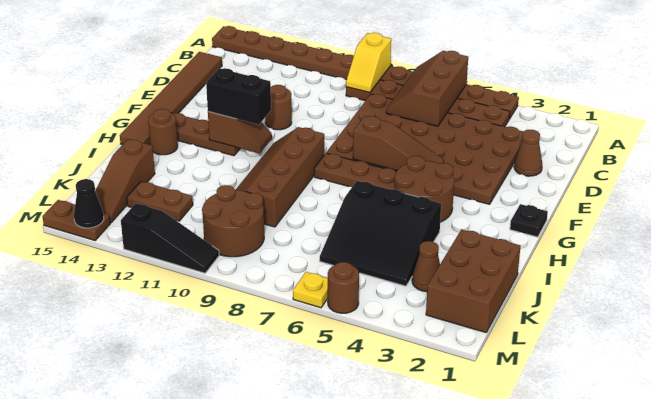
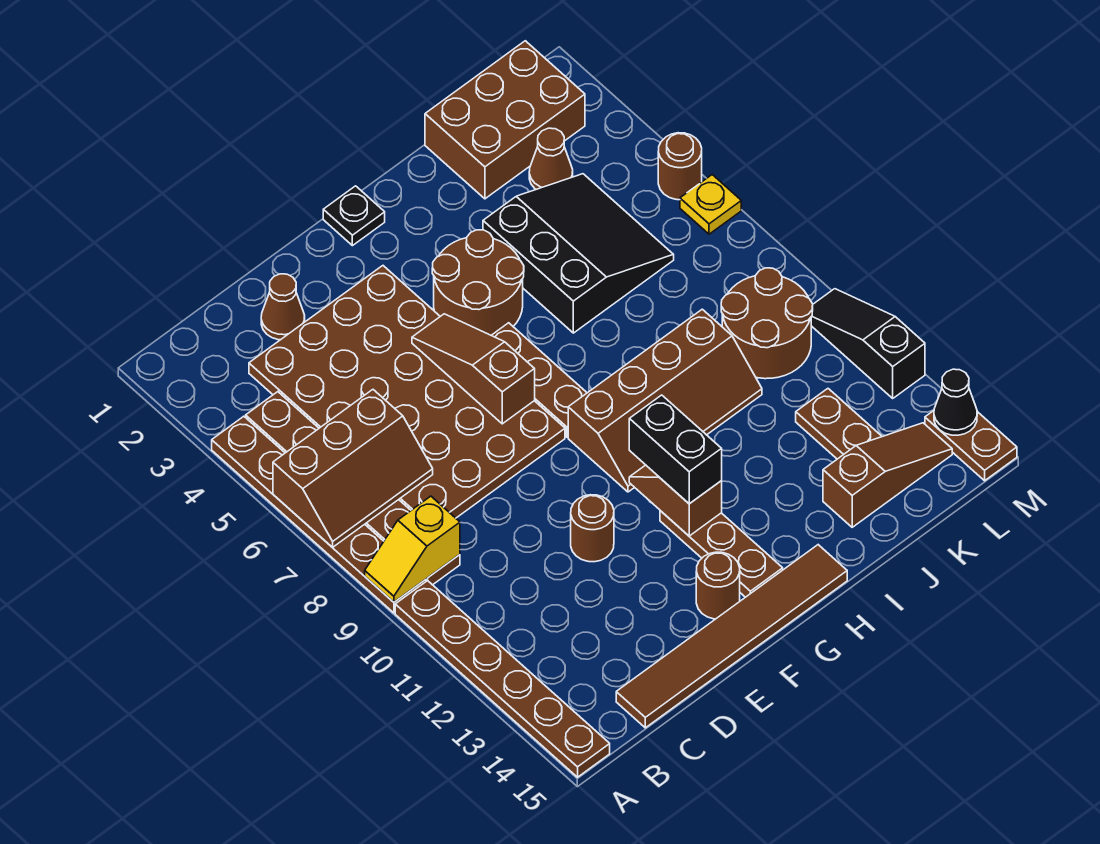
yellow 1x2 slope [346,33,391,93] -> yellow 1x2 slope turned to [365,496,460,602]
brown 1x1 round brick [148,109,178,155] -> brown 1x1 round brick moved to [696,552,740,619]

